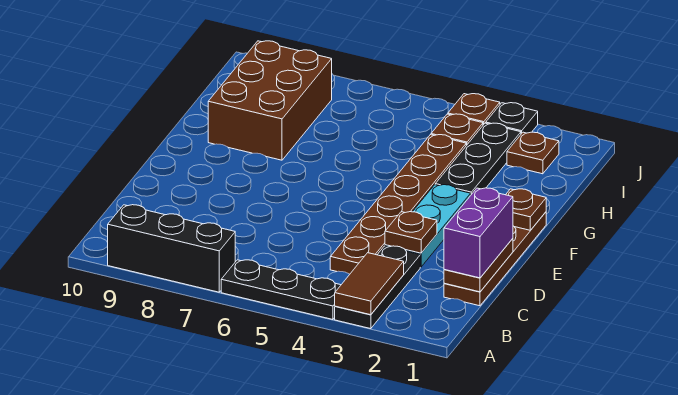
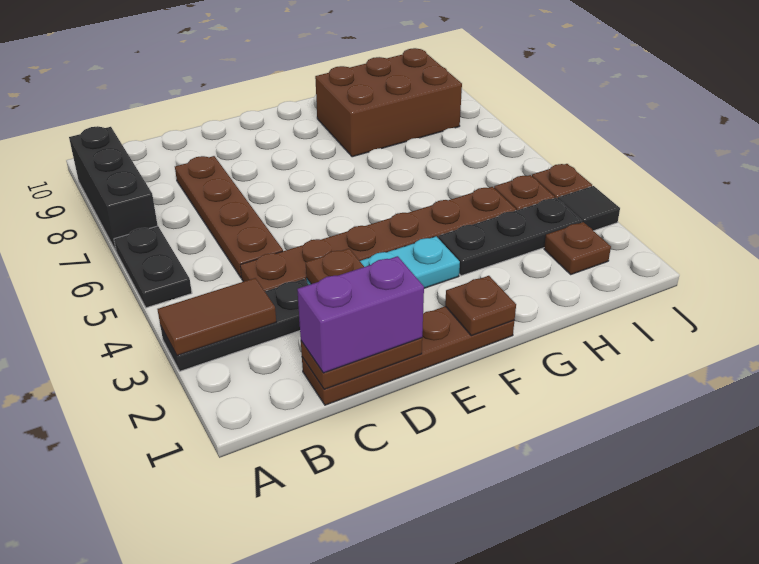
black 1x3 plate [221,260,341,320] -> black 1x2 plate [114,226,192,308]
none -> brown 1x4 plate [175,156,283,278]
black 1x1 plate [486,103,538,134] -> black 1x1 tile [558,186,620,231]

